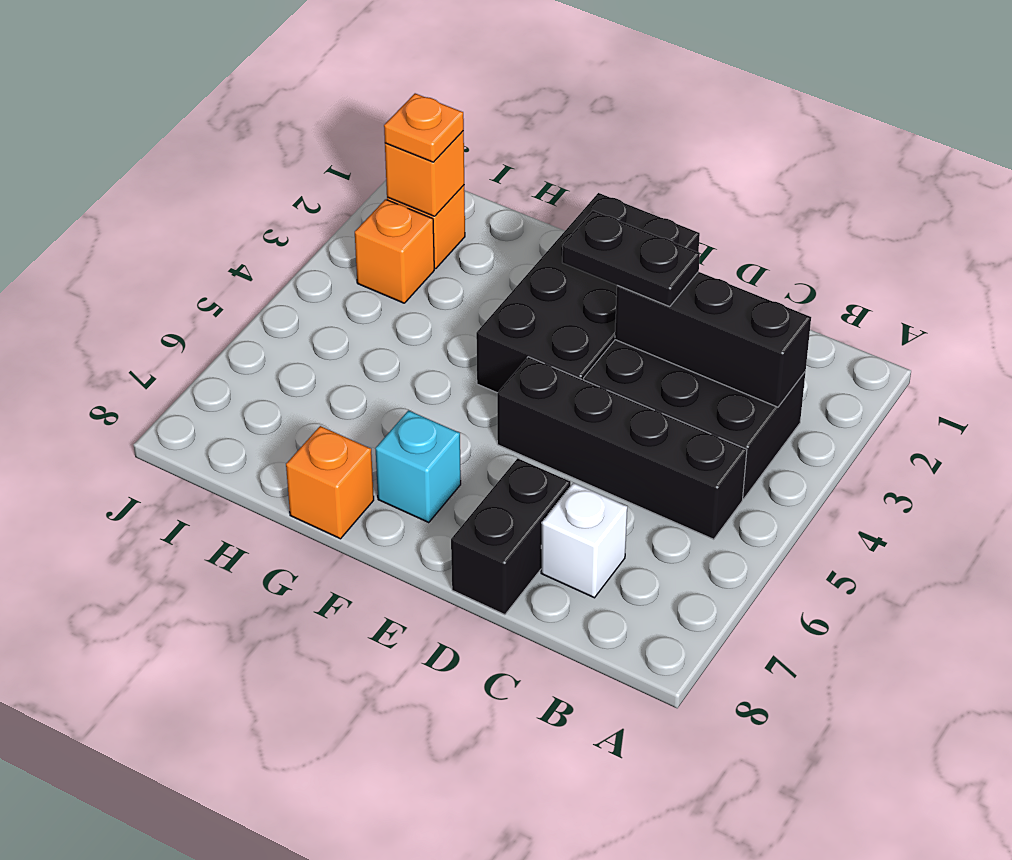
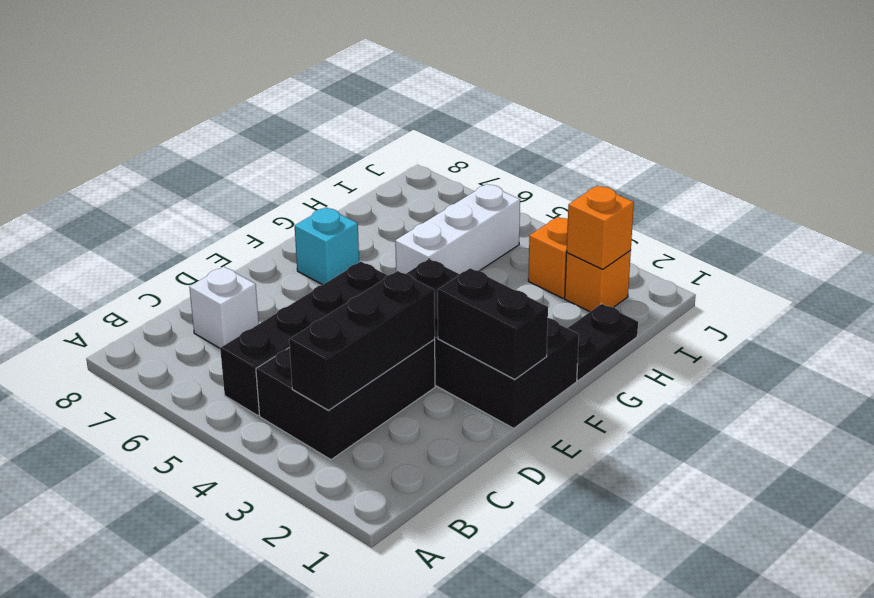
black 1x2 plate [562,211,700,307] -> black 1x2 plate moved to [568,304,638,380]
black 1x2 brick [451,458,571,615] -> black 1x2 brick moved to [438,268,548,379]
none -> white 1x3 brick [395,184,520,274]
orange 1x1 brick [286,426,374,539] -> none
orange 1x1 plate [384,93,464,162] -> none

